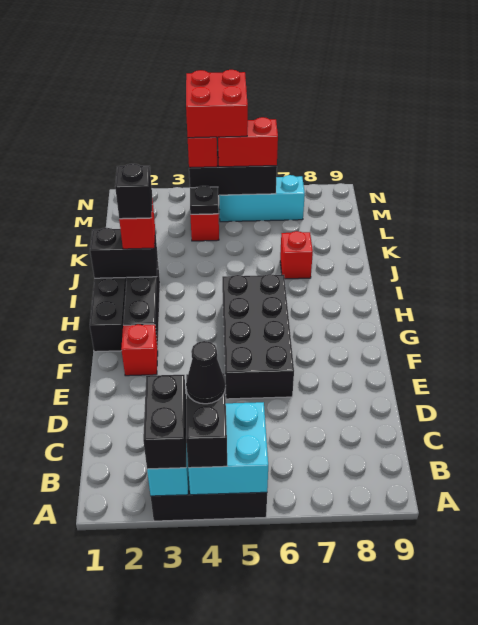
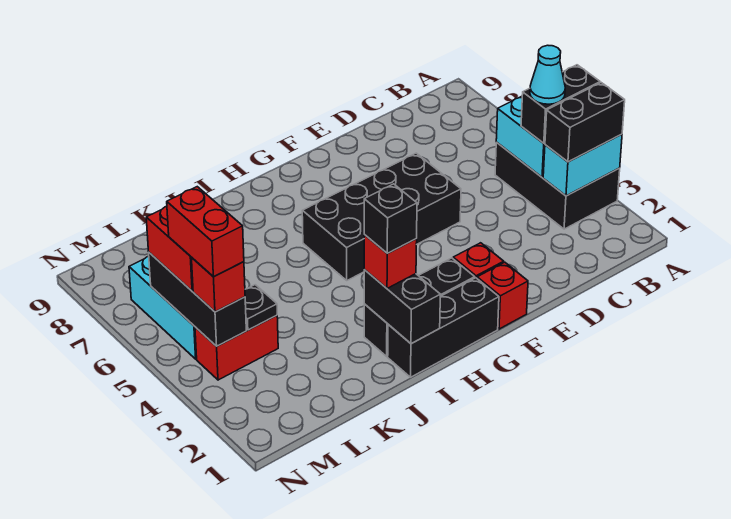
black 1x1 cone [186,341,225,404] -> cyan 1x1 cone [530,45,565,104]
red 1x1 brick [280,231,313,279] -> red 1x1 brick moved to [477,262,528,329]
red 2x2 brick [186,70,248,138] -> red 1x2 brick [167,187,244,277]

